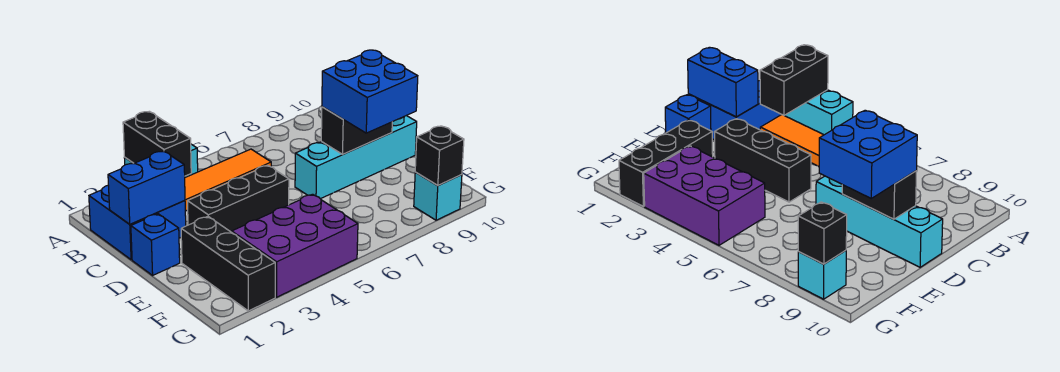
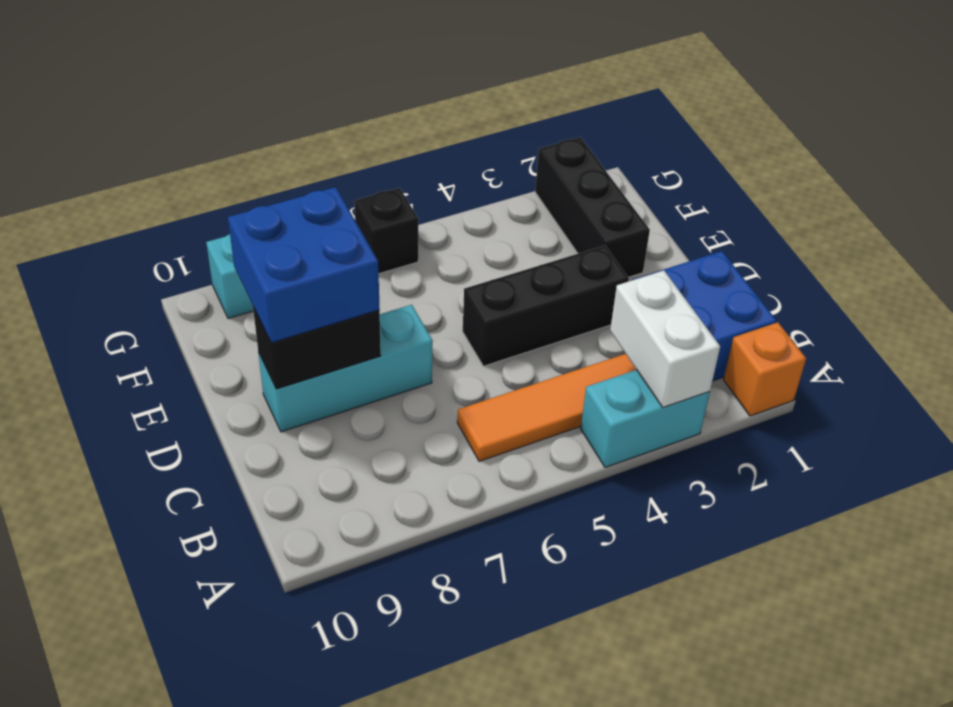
none -> orange 1x1 brick [723,322,806,416]
black 1x2 brick [123,111,191,176] -> white 1x2 brick [610,271,720,407]
blue 1x2 brick [108,151,185,224] -> none
blue 1x1 brick [131,214,180,275] -> none
cyan 1x4 brick [295,116,417,199] -> cyan 1x3 brick [258,305,433,432]
purple 2x3 brick [232,194,358,297] -> none
black 1x1 brick [415,126,464,186] -> black 1x1 brick moved to [354,188,419,274]

